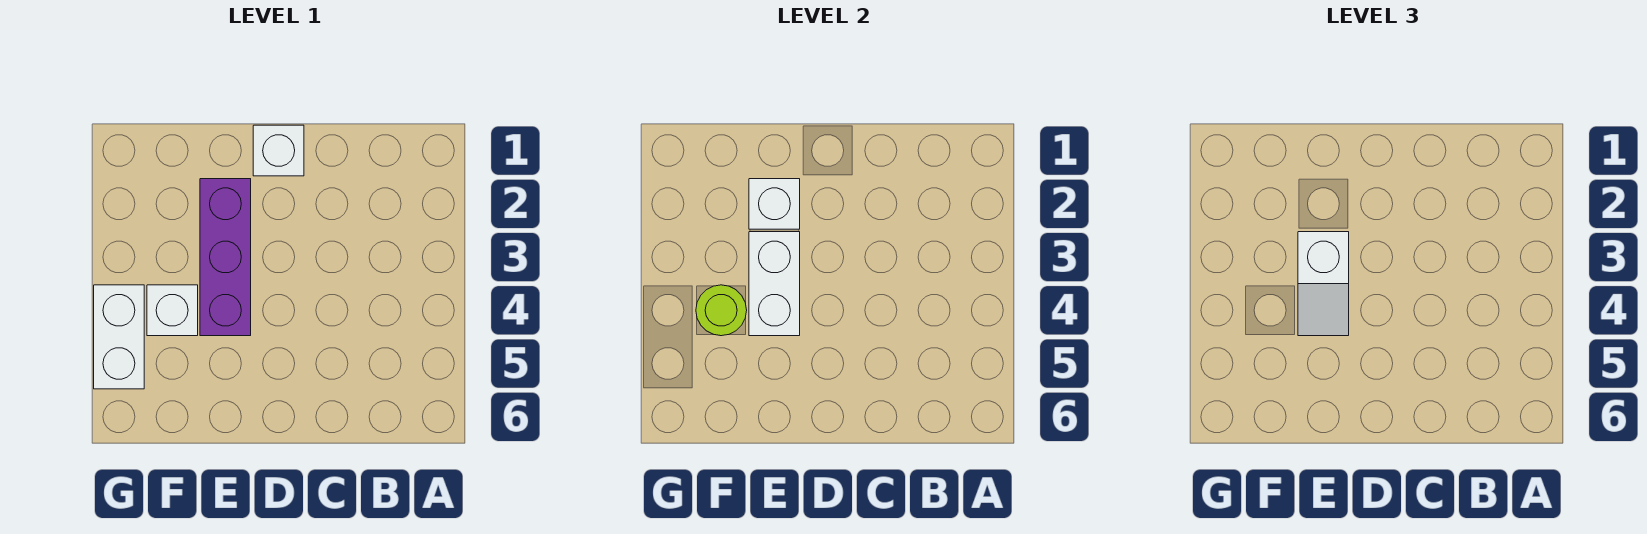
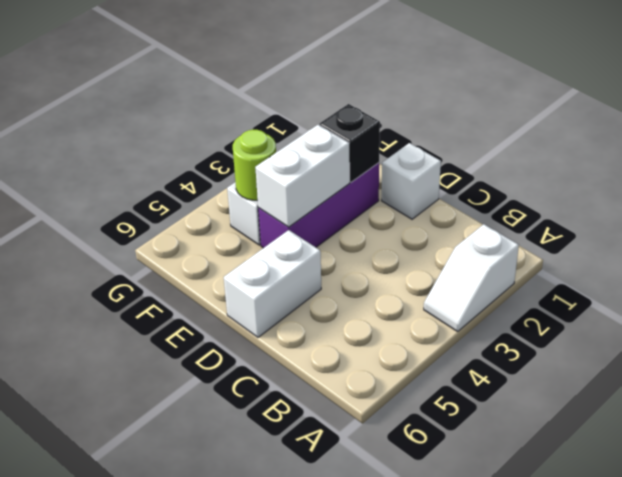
white 1x1 brick [749,179,800,229] -> black 1x1 brick [320,104,380,182]
white 1x2 slope [1298,232,1349,336] -> white 1x2 slope moved to [424,224,519,331]
white 1x2 brick [94,285,144,389] -> white 1x2 brick moved to [224,230,321,337]

